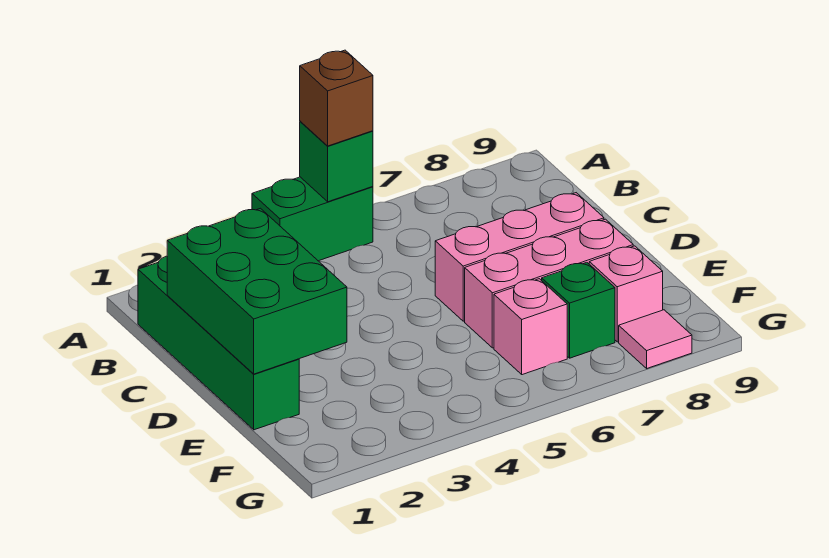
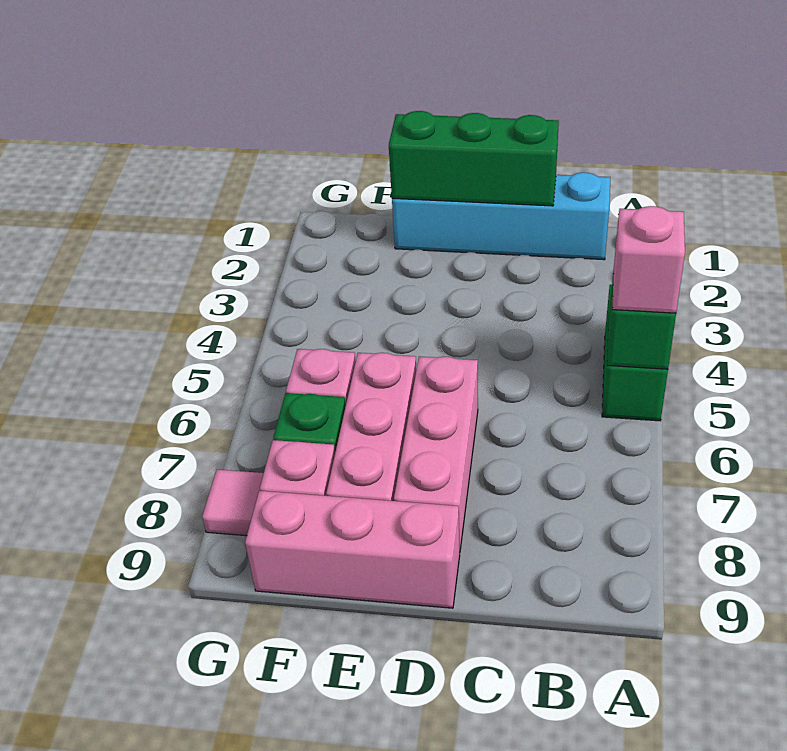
brown 1x1 brick [300,50,373,146] -> pink 1x1 brick [612,206,685,313]
green 1x4 brick [138,256,299,430] -> cyan 1x4 brick [392,172,610,260]
green 2x3 brick [167,208,347,374] -> green 1x3 brick [389,111,559,206]
none -> pink 1x3 brick [245,491,460,608]

